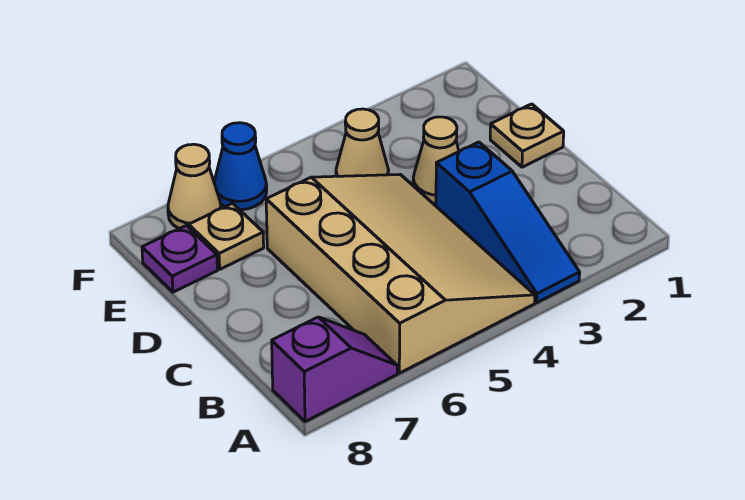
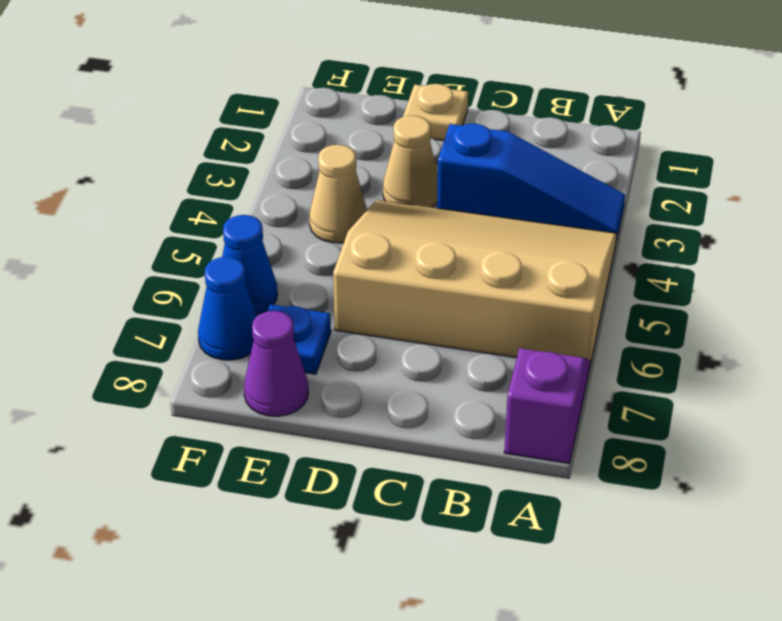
tan 1x1 plate [189,203,264,269] -> blue 1x1 plate [267,304,331,374]
purple 1x1 plate [142,226,217,292] -> purple 1x1 cone [244,311,308,416]
tan 1x1 cone [168,144,221,229] -> blue 1x1 cone [198,257,257,360]

